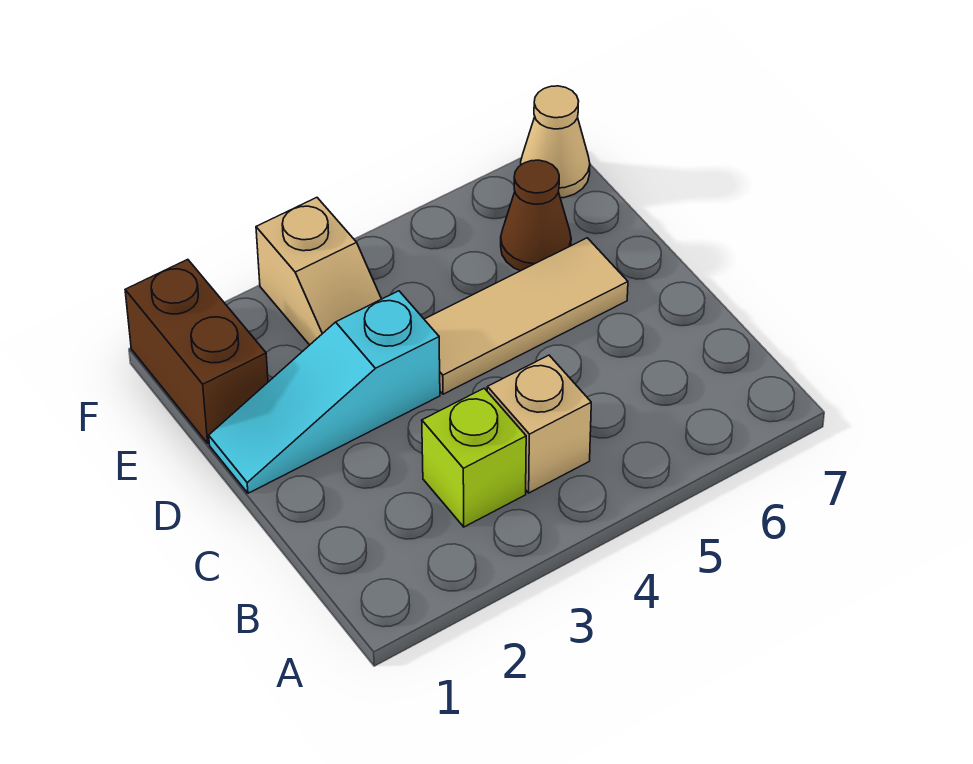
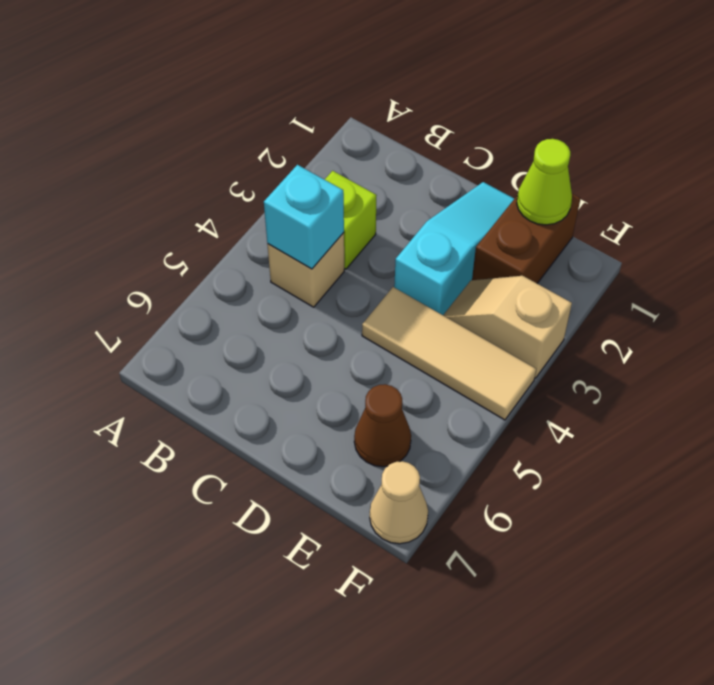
none -> cyan 1x1 brick [264,165,344,269]
tan 1x3 tile [424,238,628,394] -> tan 1x3 tile turned to [362,287,536,420]
brown 1x2 brick [125,259,268,443] -> brown 1x2 brick turned to [472,194,581,283]
none -> lime 1x1 cone [517,139,572,225]

